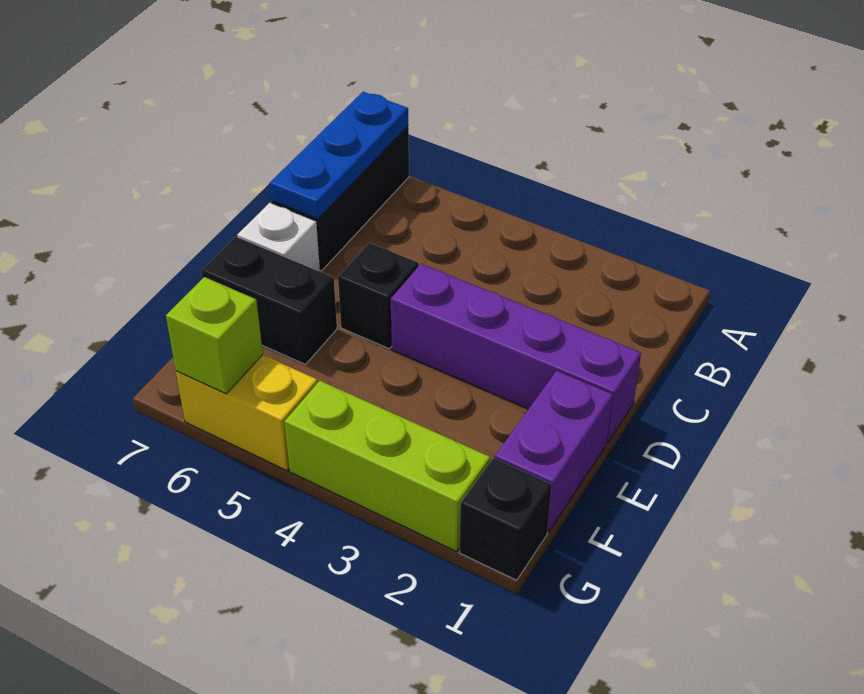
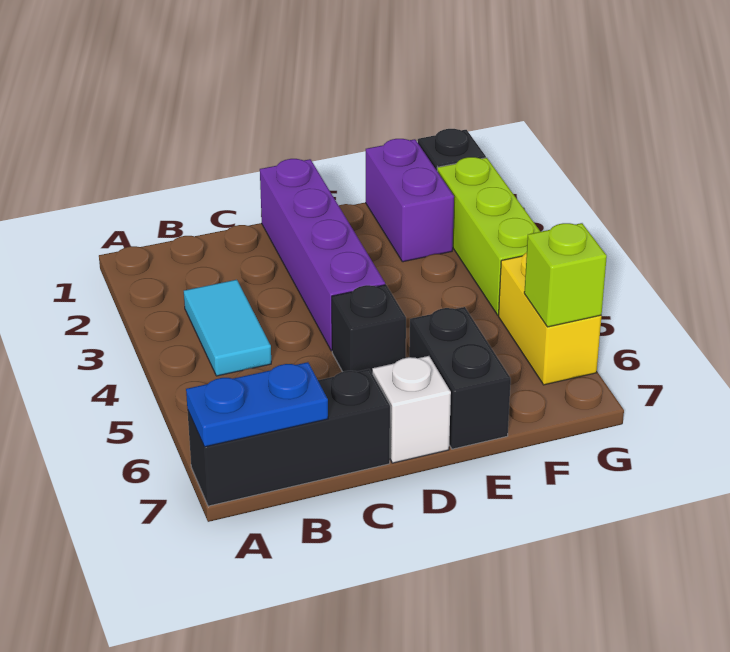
blue 1x3 plate [270,92,408,219] -> blue 1x2 plate [186,362,328,447]
none -> cyan 1x2 tile [184,280,271,376]
purple 1x2 brick [495,371,613,532] -> purple 1x2 brick turned to [366,139,454,262]

